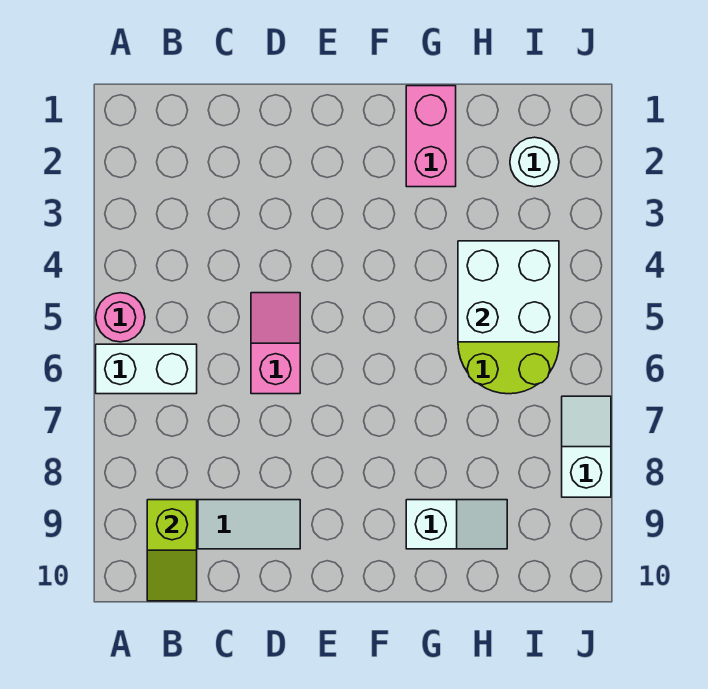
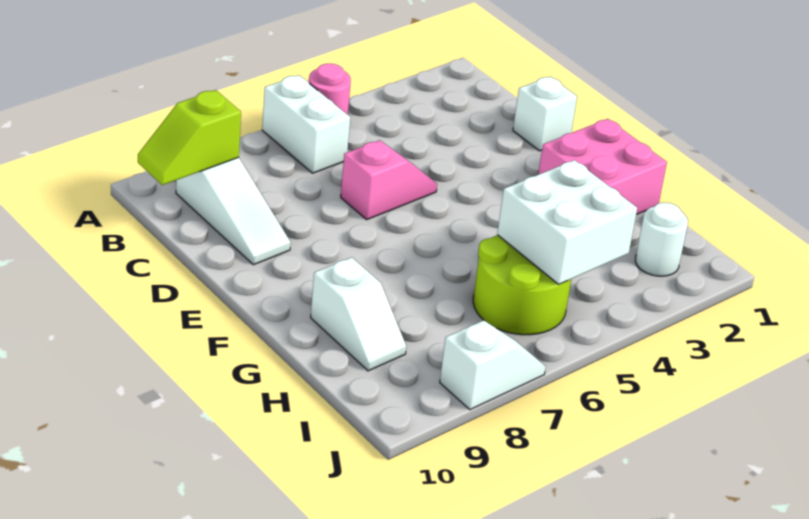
none -> white 1x1 brick [513,77,577,151]
pink 1x2 brick [406,86,456,187] -> pink 2x2 brick [538,119,667,214]

